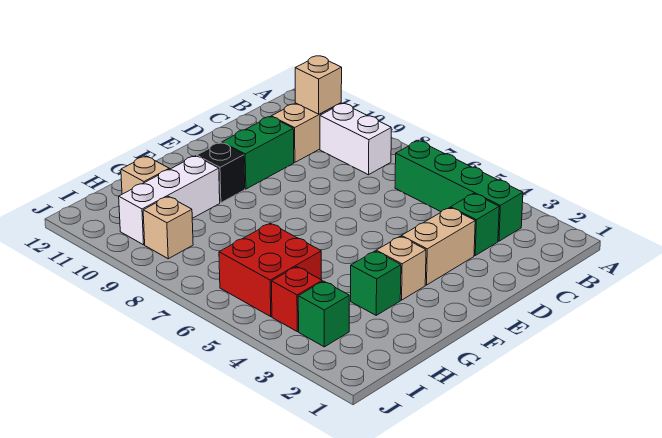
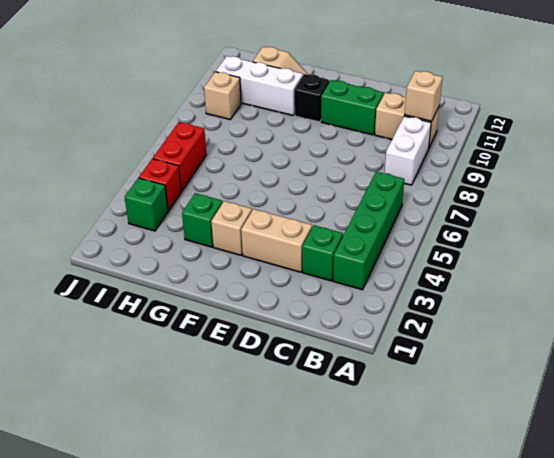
red 2x2 brick [219,223,321,316] -> red 1x2 brick [153,122,206,191]

